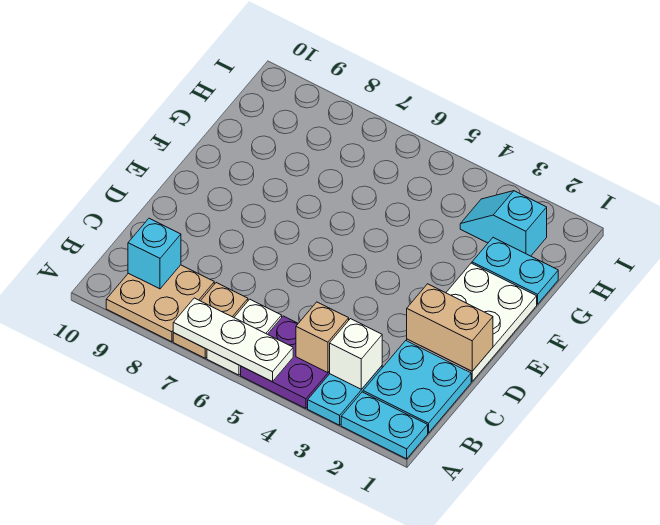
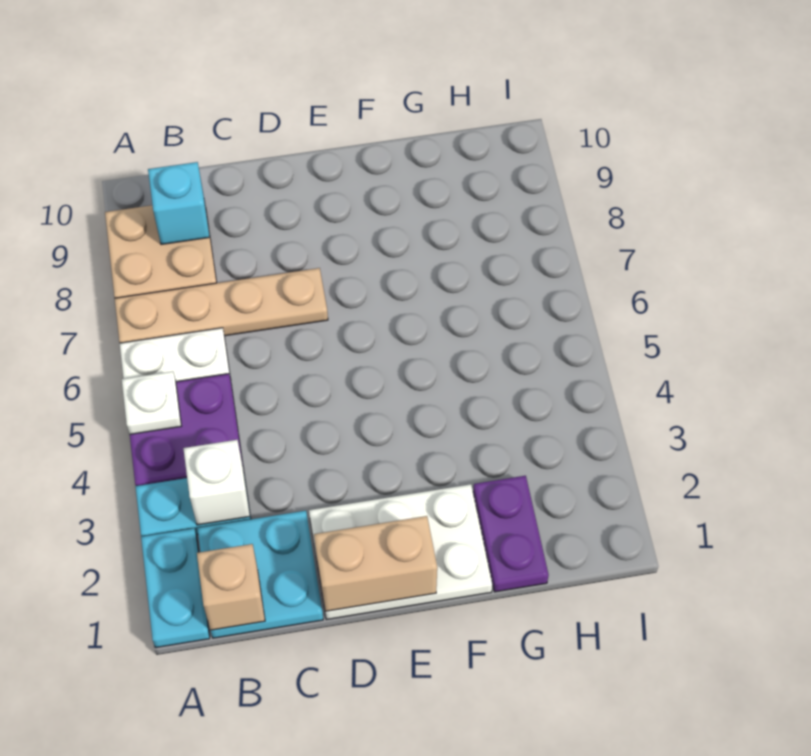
white 1x3 plate [173,298,293,382] -> white 1x1 plate [122,371,181,434]
tan 1x2 plate [173,283,248,358] -> tan 1x4 plate [115,268,328,343]
tan 1x1 brick [296,302,349,373] -> tan 1x1 brick moved to [197,544,265,630]
tan 1x2 brick [407,284,493,371] -> tan 1x2 brick turned to [314,516,437,611]
cyan 1x2 plate [472,238,558,304] -> purple 1x2 plate [473,476,549,592]
cyan 1x2 slope [460,191,547,256] -> none

